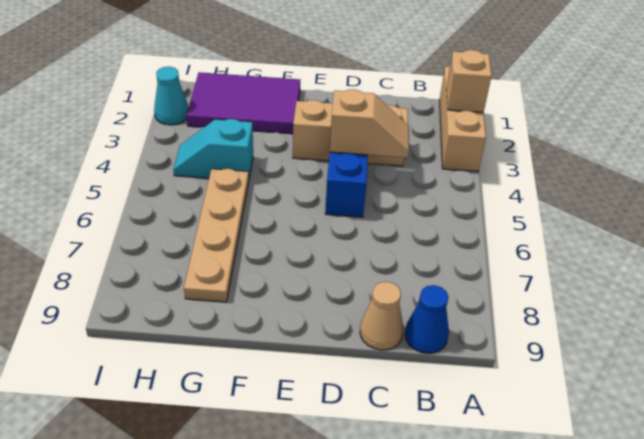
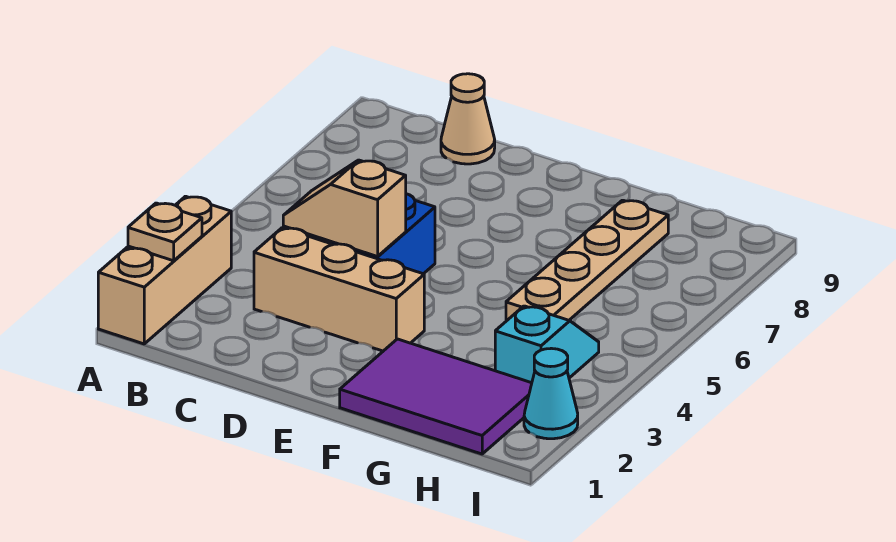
tan 1x1 brick [446,50,492,112] -> tan 1x1 plate [128,203,202,261]
blue 1x1 cone [405,285,449,353] -> none
cyan 1x2 slope [173,119,253,178] -> cyan 1x2 slope turned to [495,306,599,383]

